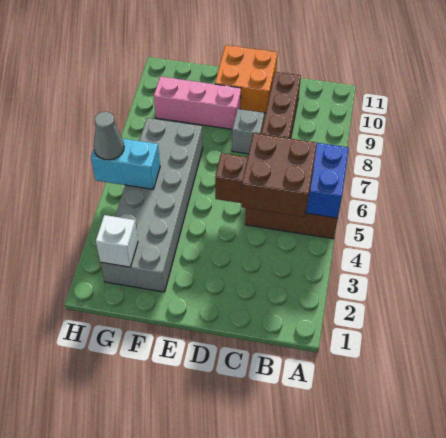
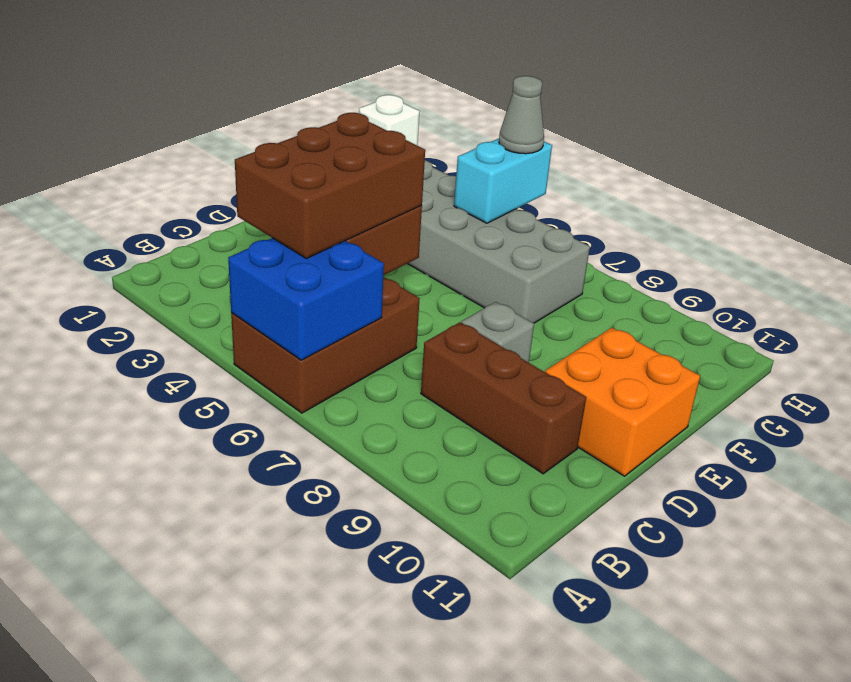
brown 2x2 brick [241,133,317,217] -> brown 2x3 brick [235,113,425,259]
pink 1x3 brick [154,77,241,129] -> none

